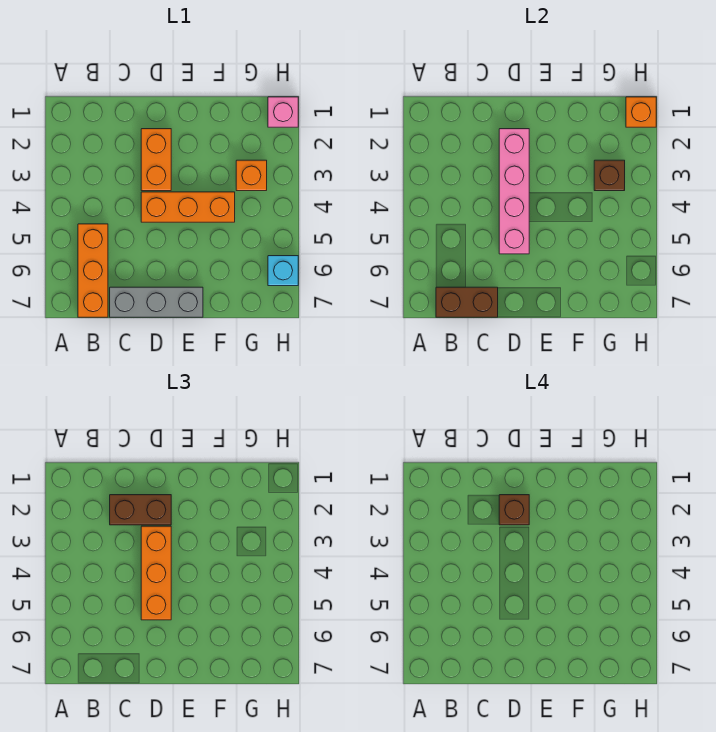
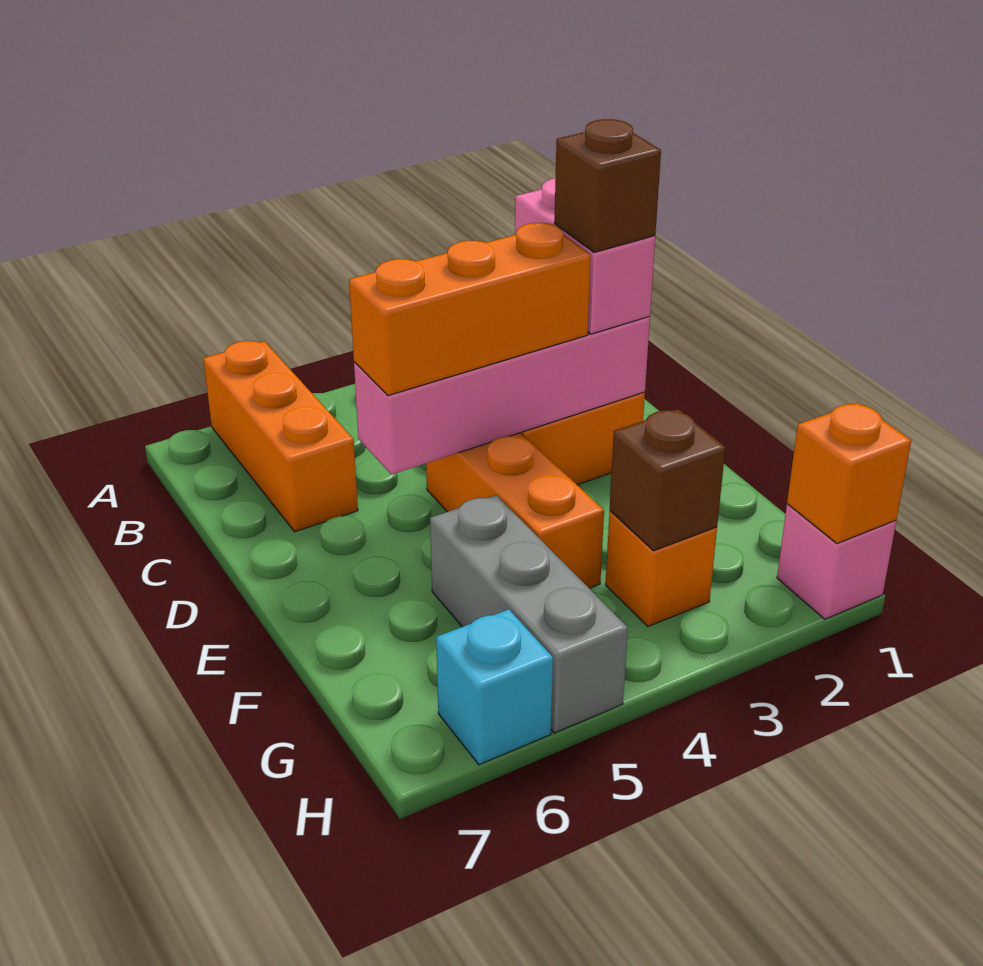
orange 1x3 brick [78,224,108,317] -> orange 1x3 brick turned to [203,341,358,532]
brown 1x2 brick [436,287,498,317] -> none
brown 1x2 brick [110,495,171,525] -> pink 1x2 brick [515,178,655,334]
grey 1x3 brick [110,287,203,317] -> grey 1x3 brick moved to [430,495,628,733]

